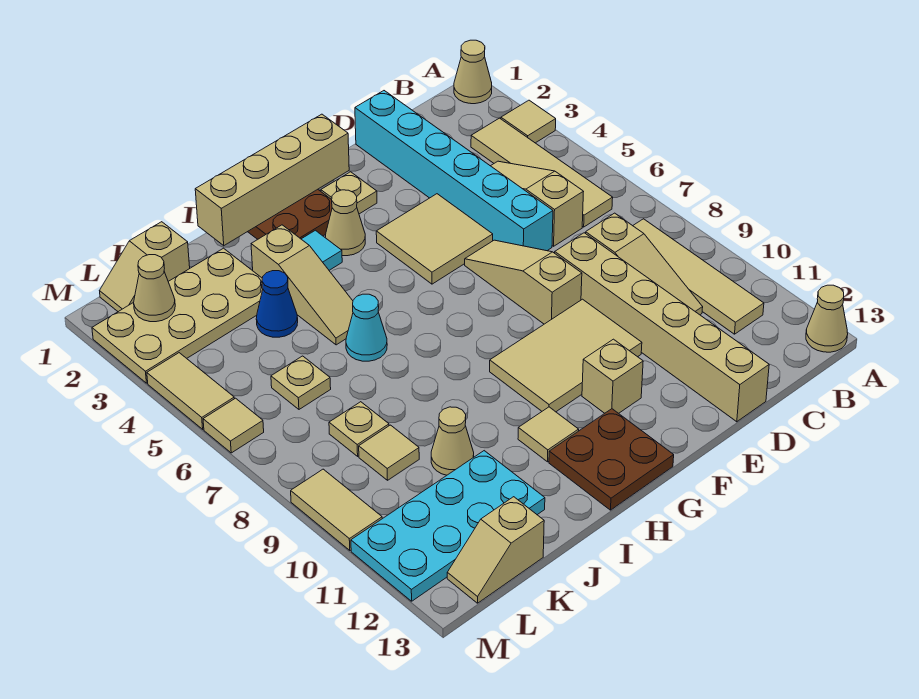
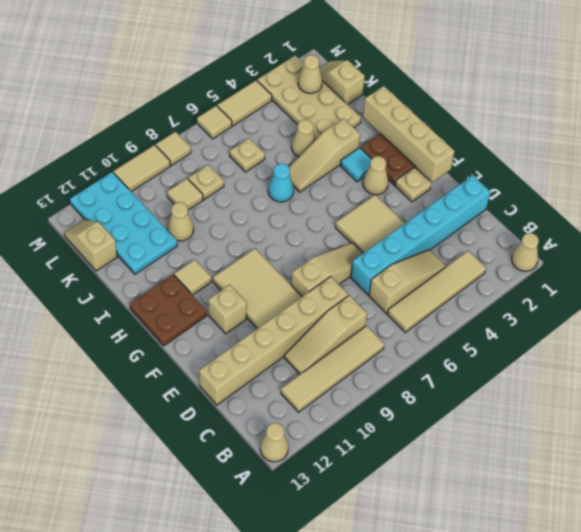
tan 1x1 tile [501,100,556,143] -> tan 1x1 tile moved to [156,132,191,166]
blue 1x1 cone [256,271,298,337] -> tan 1x1 cone [292,120,315,157]

